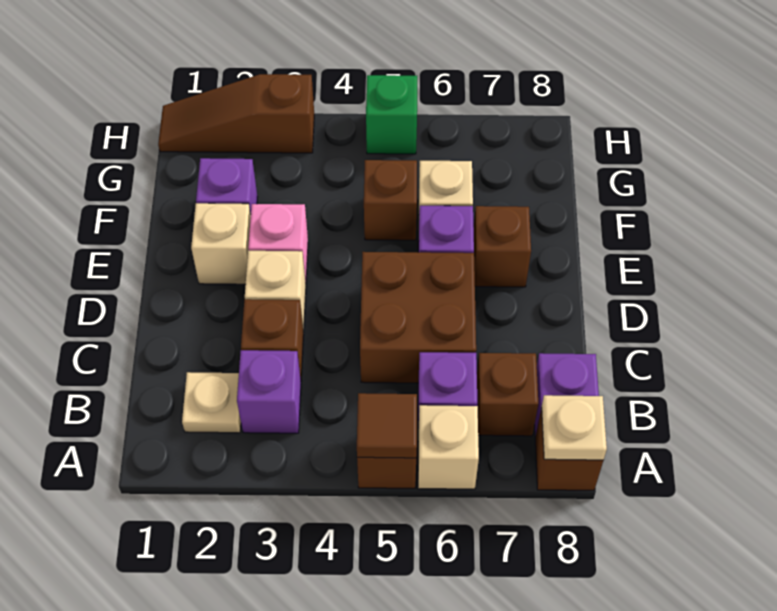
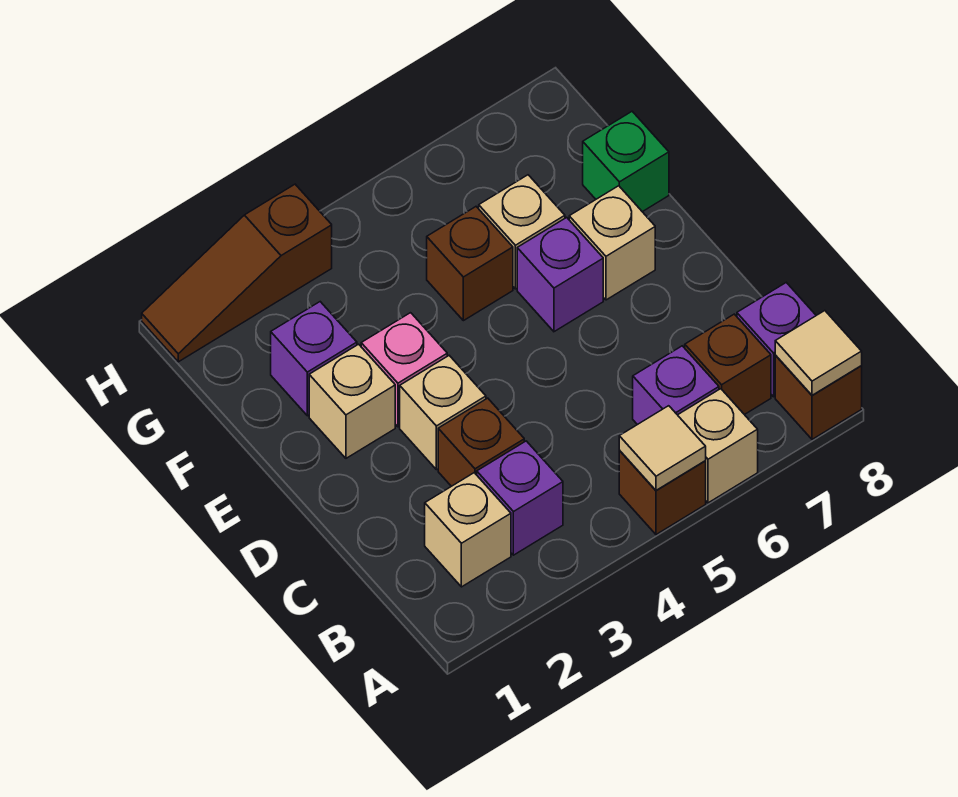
brown 1x1 tile [357,393,417,458] -> tan 1x1 tile [619,406,706,491]
tan 1x1 plate [542,395,607,460] -> tan 1x1 tile [775,311,862,395]
tan 1x1 plate [182,372,241,433] -> tan 1x1 brick [425,473,511,587]
brown 2x2 brick [360,252,476,383] -> none
brown 1x1 brick [474,206,531,287] -> tan 1x1 brick [569,186,655,300]
green 1x1 brick [366,75,417,154] -> green 1x1 brick moved to [583,111,669,212]

